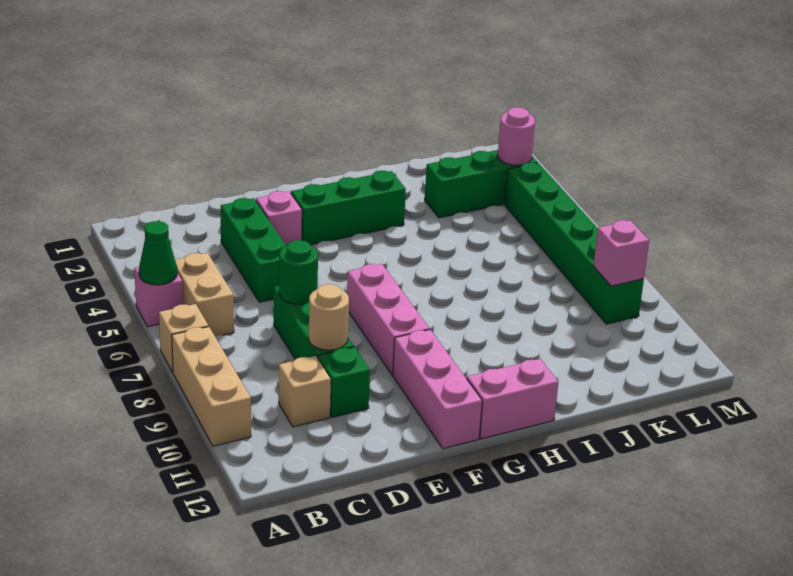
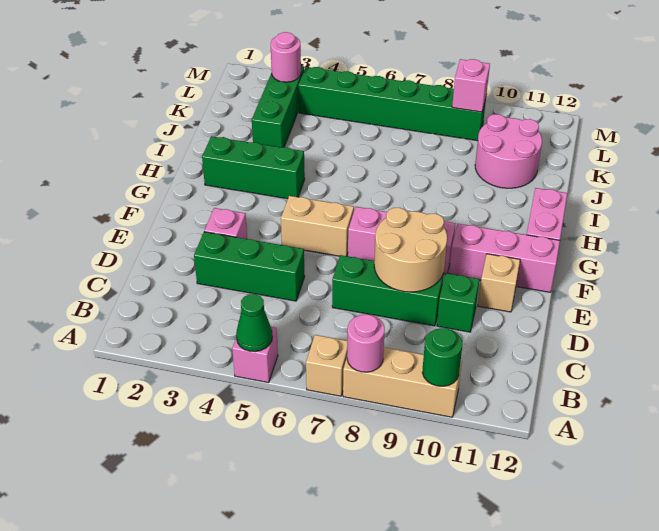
none -> pink 1x1 round brick [347,314,385,372]
tan 1x2 brick [175,253,234,337] -> tan 1x2 brick moved to [281,196,354,256]
tan 1x1 brick [279,356,331,427] -> tan 1x1 brick moved to [478,254,520,312]
green 1x1 round brick [279,240,318,304] -> green 1x1 round brick moved to [422,328,462,386]
tan 1x1 round brick [309,284,349,350] -> tan 2x2 round brick [374,208,447,292]
green 1x3 brick [291,171,406,245] -> green 1x3 brick turned to [202,136,305,199]
none -> pink 2x2 round brick [475,114,542,188]

